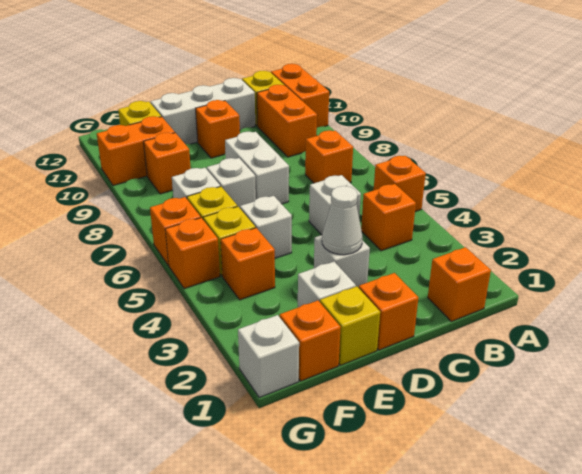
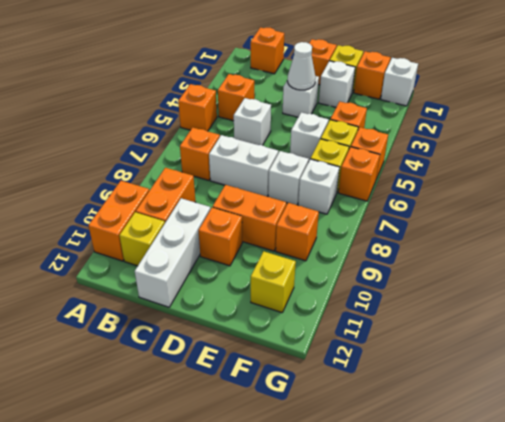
white 1x3 brick [151,78,255,144] -> white 1x3 brick turned to [135,198,211,307]
white 1x2 brick [225,132,289,204] -> white 1x2 brick turned to [209,135,278,197]
orange 1x2 brick [97,116,175,186] -> orange 1x2 brick moved to [213,185,286,251]

